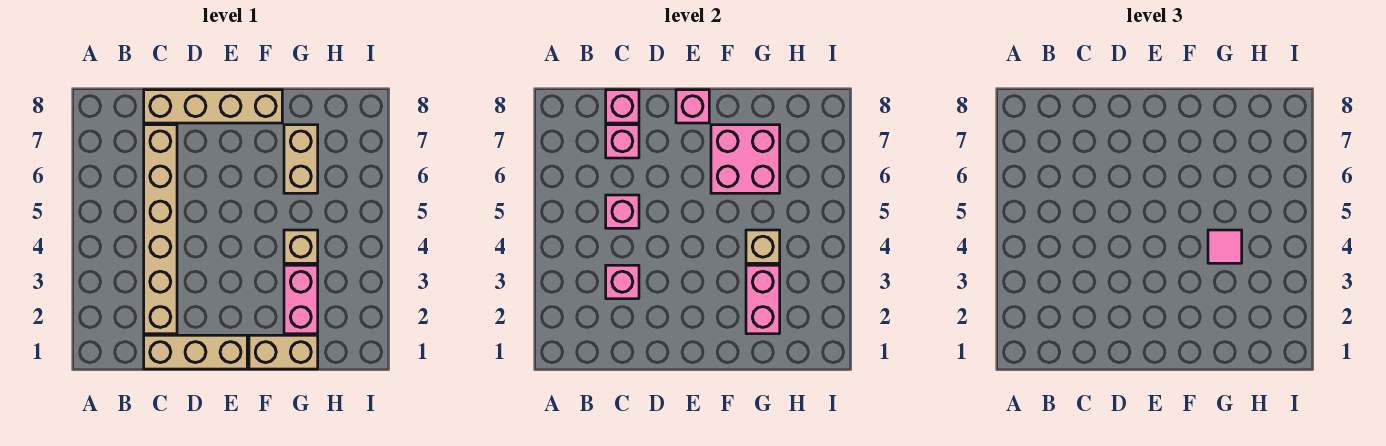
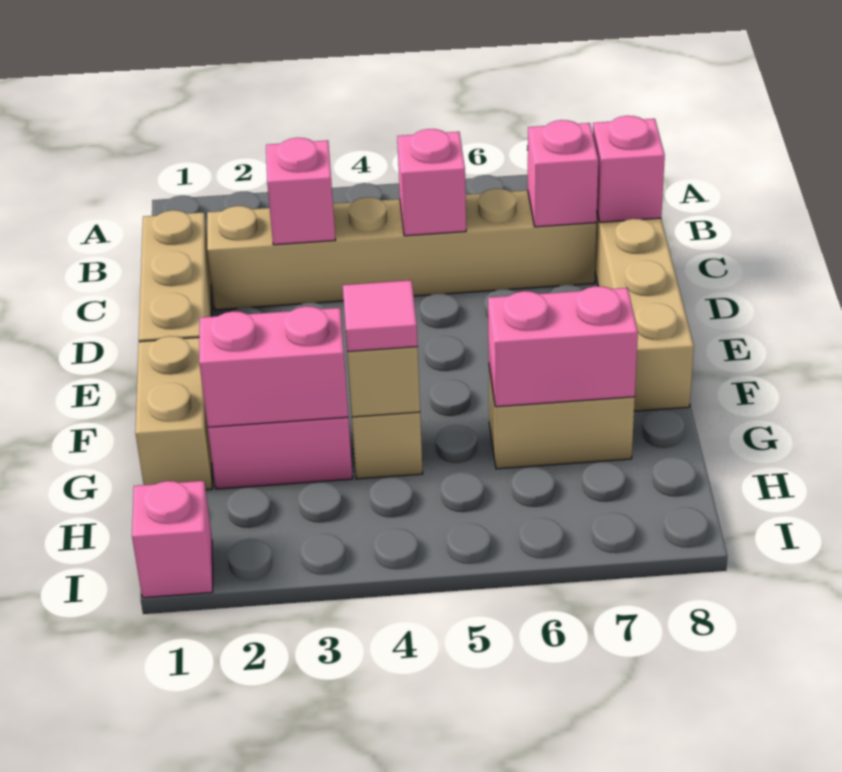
pink 1x1 brick [676,90,709,123] -> pink 1x1 brick moved to [132,481,213,598]
pink 2x2 brick [711,125,780,193] -> pink 1x2 brick [488,286,638,407]

